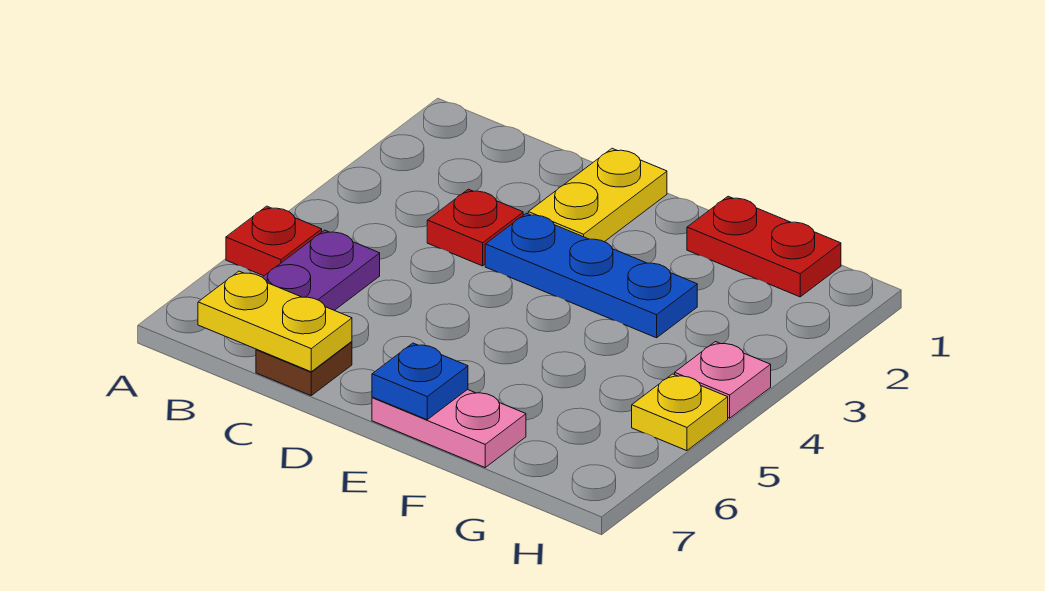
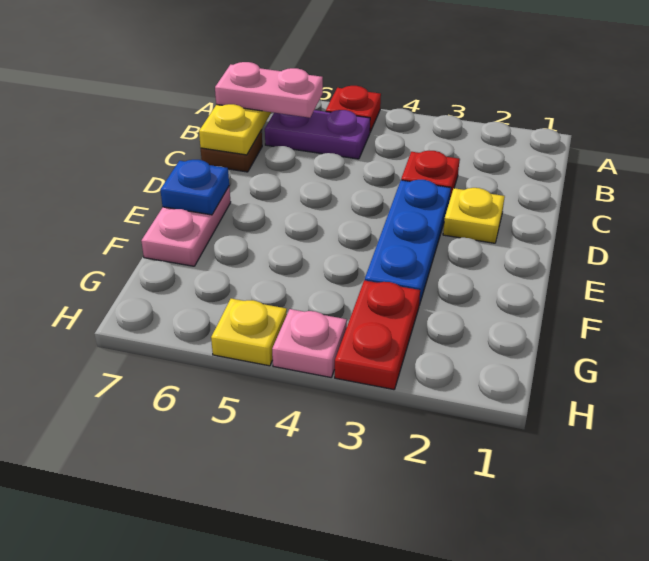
none -> pink 1x2 plate [215,62,323,118]
yellow 1x2 plate [528,148,667,242] -> yellow 1x1 plate [443,188,505,243]
red 1x2 plate [687,196,841,297] -> red 1x2 plate moved to [335,280,420,390]

